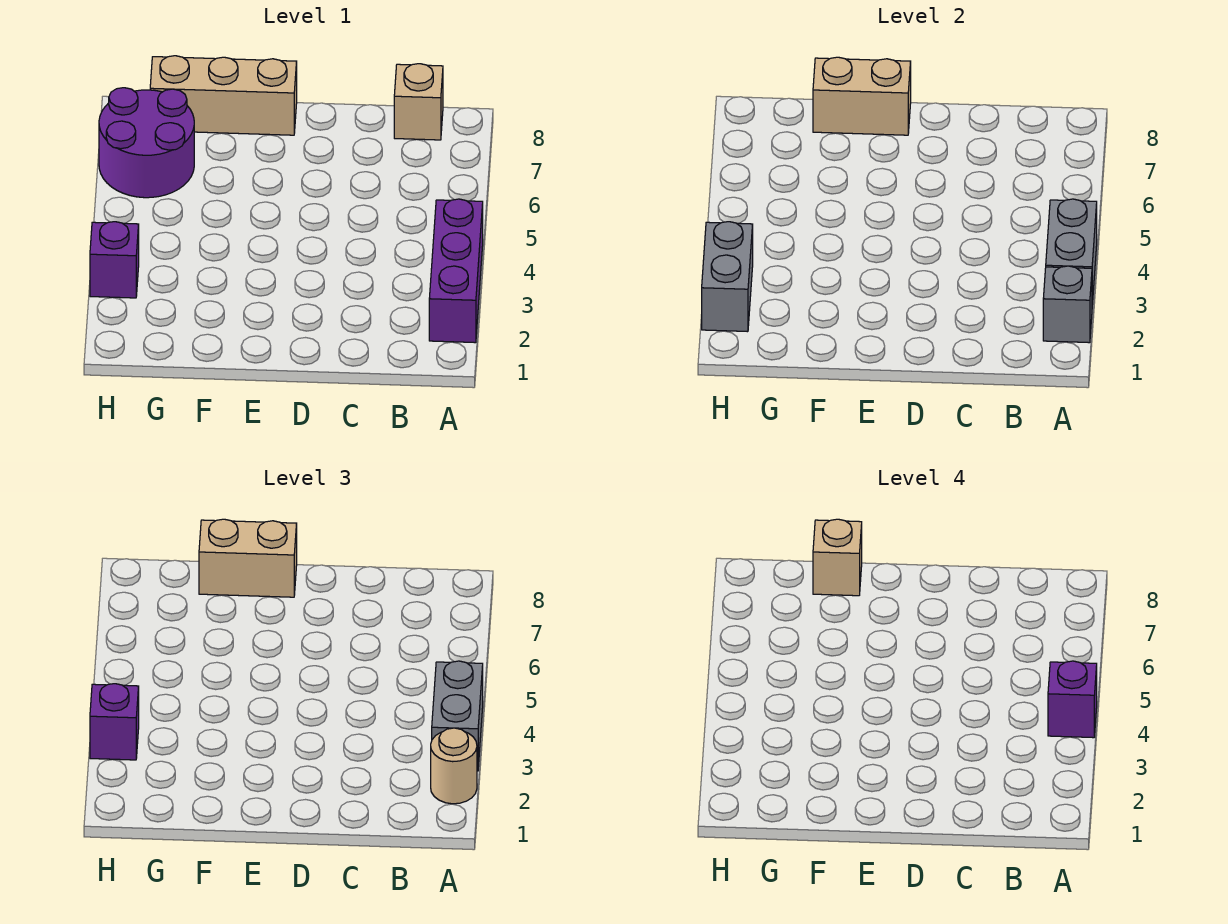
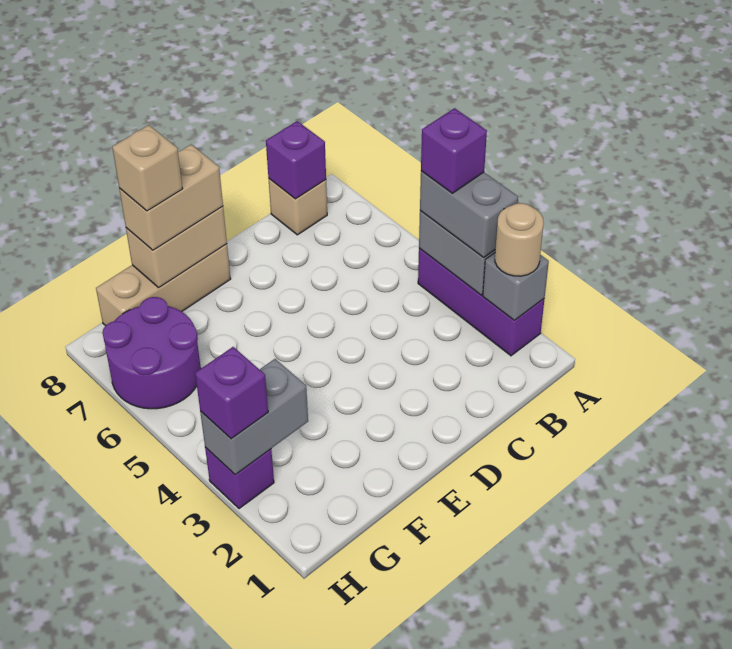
none -> purple 1x1 brick [266,121,326,199]
grey 1x2 brick [702,222,753,332] -> grey 1x2 brick turned to [200,359,308,475]

